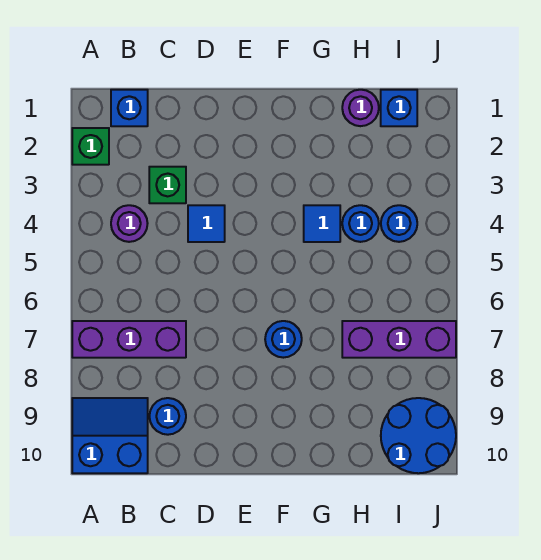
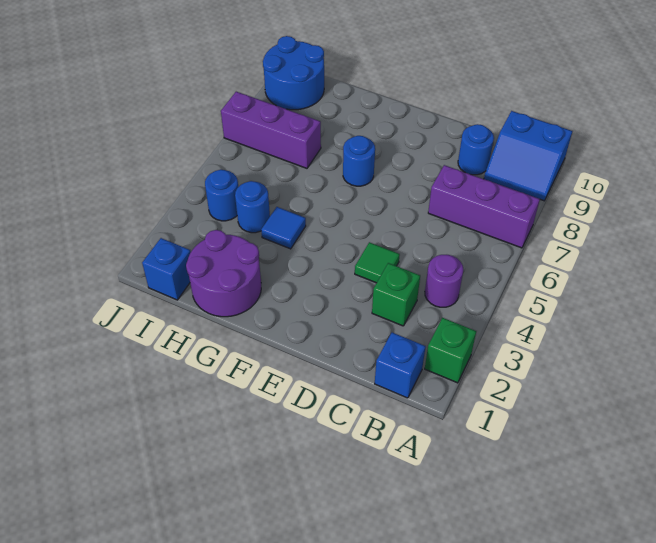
blue 1x1 tile [188,205,225,242] -> green 1x1 tile [355,242,400,283]
purple 1x1 round brick [342,90,379,126] -> purple 2x2 round brick [186,230,261,317]

